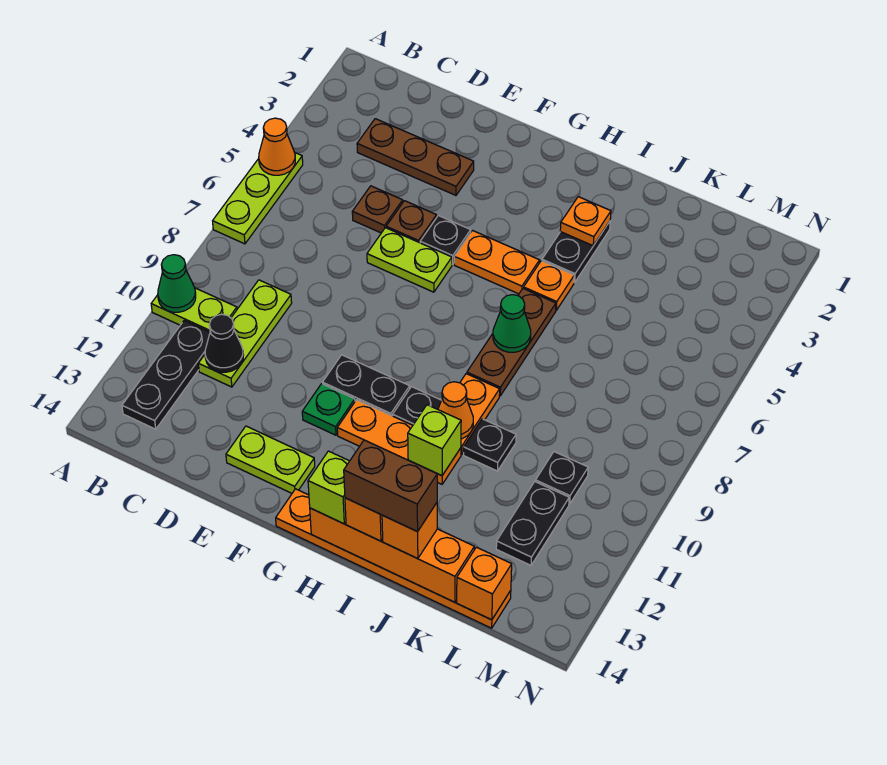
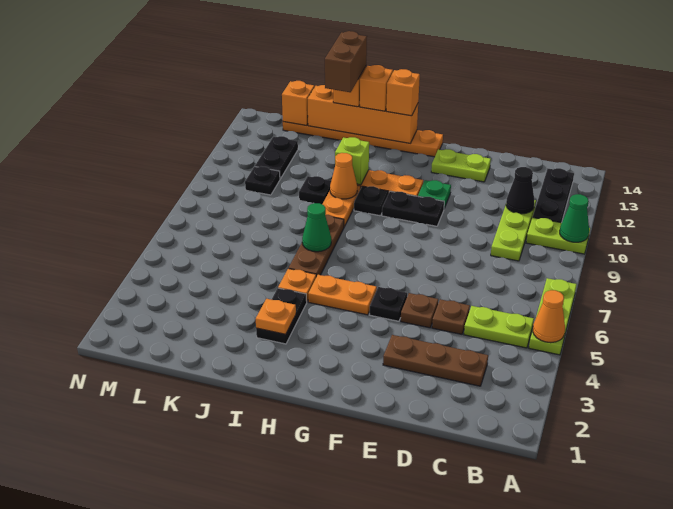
lime 1x2 plate [367,228,452,292] -> lime 1x2 plate moved to [464,306,534,348]
lime 1x1 brick [308,451,349,524] -> orange 1x1 brick [386,69,420,116]
brown 1x2 brick [344,440,437,532] -> brown 1x2 brick turned to [325,31,367,92]

